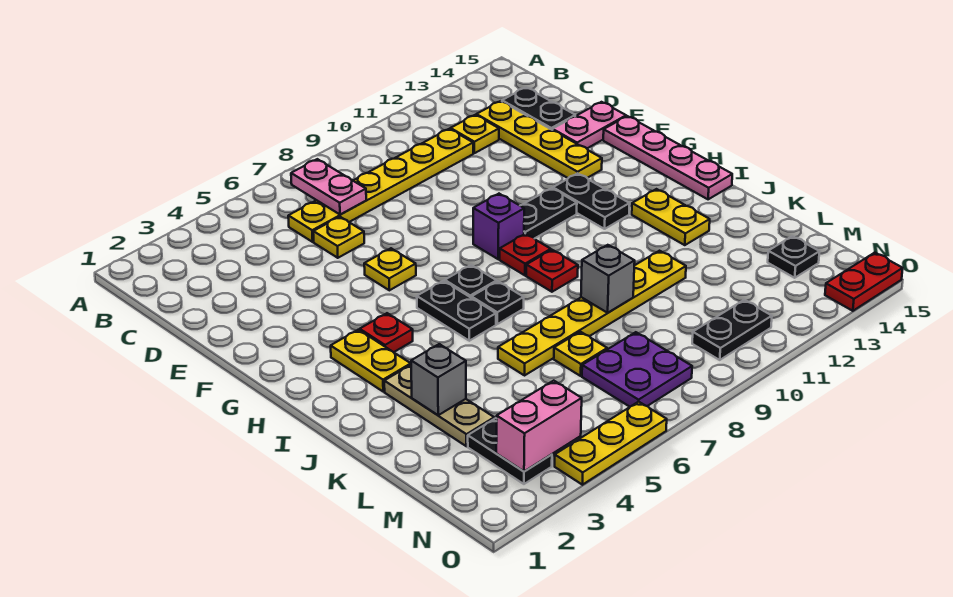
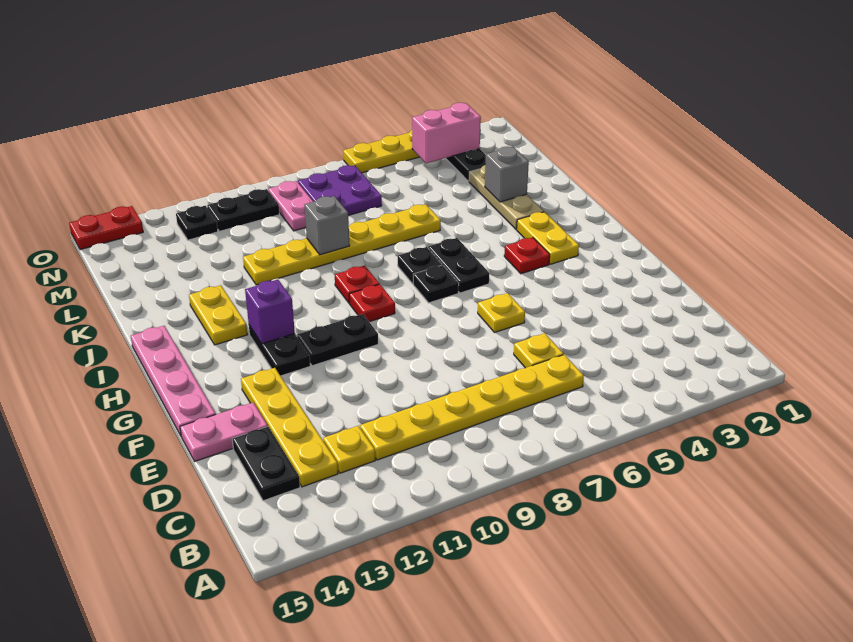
pink 1x2 plate [291,159,366,214] -> pink 1x2 plate moved to [268,181,313,231]
purple 1x1 brick [473,194,524,259] -> purple 1x1 brick moved to [245,280,295,344]
yellow 1x1 plate [554,332,607,376] -> none
black 1x1 plate [768,236,820,278] -> black 1x1 plate moved to [176,206,218,240]

